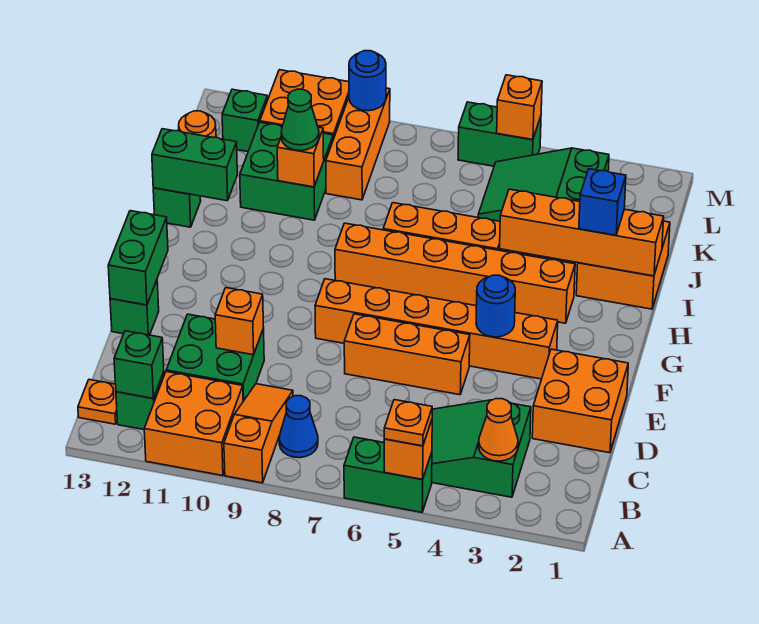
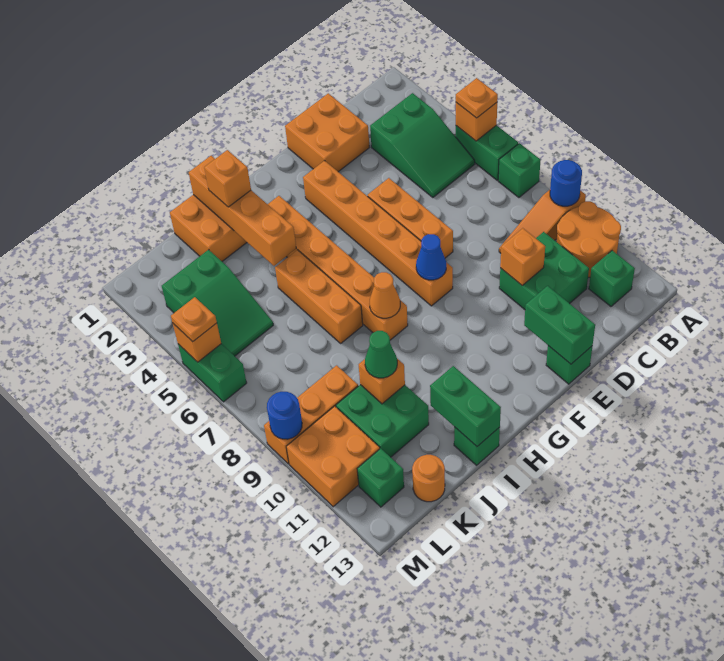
orange 2x2 brick [144,372,243,476] -> orange 2x2 round brick [556,201,621,277]
orange 1x1 cone [479,399,518,461] -> orange 1x1 cone moved to [370,272,400,318]
blue 1x1 cone [279,396,318,458] -> blue 1x1 cone moved to [416,234,446,280]
green 1x1 brick [114,331,164,398] -> green 1x1 brick moved to [498,143,541,198]
orange 1x1 plate [78,380,117,424] -> orange 1x1 plate moved to [171,297,217,342]
green 1x2 brick [108,211,168,305] -> green 1x2 brick turned to [524,286,595,364]
blue 1x1 round brick [476,275,515,337] -> blue 1x1 round brick moved to [550,160,582,206]
blue 1x1 brick [579,169,626,235] -> orange 1x1 brick [204,150,251,207]

